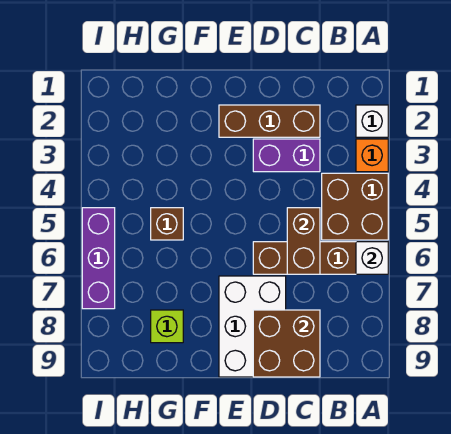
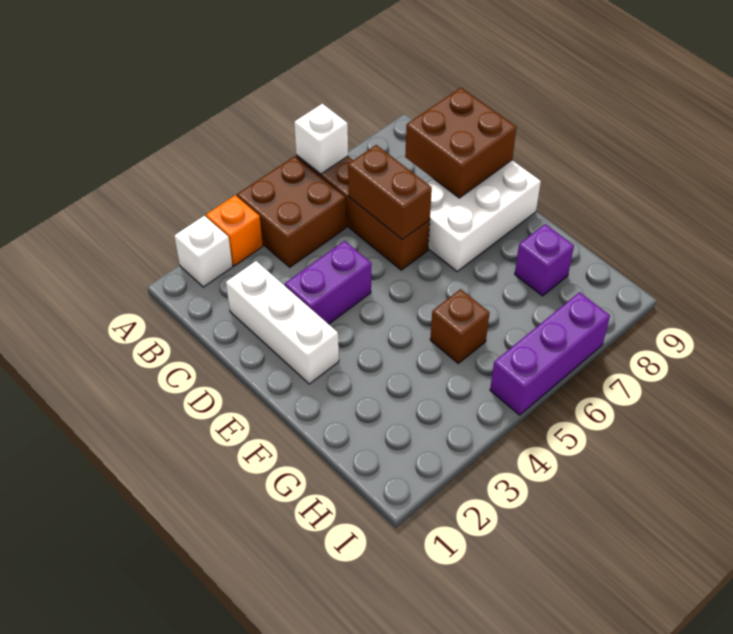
brown 1x3 brick [219,105,320,137] -> white 1x3 brick [226,261,339,384]
purple 1x2 brick [253,139,320,172] -> purple 1x2 brick turned to [285,241,371,324]
brown 1x2 brick [287,208,320,274] -> brown 1x2 brick turned to [348,145,432,240]
lime 1x1 brick [151,310,183,343] -> purple 1x1 brick [515,224,574,296]

